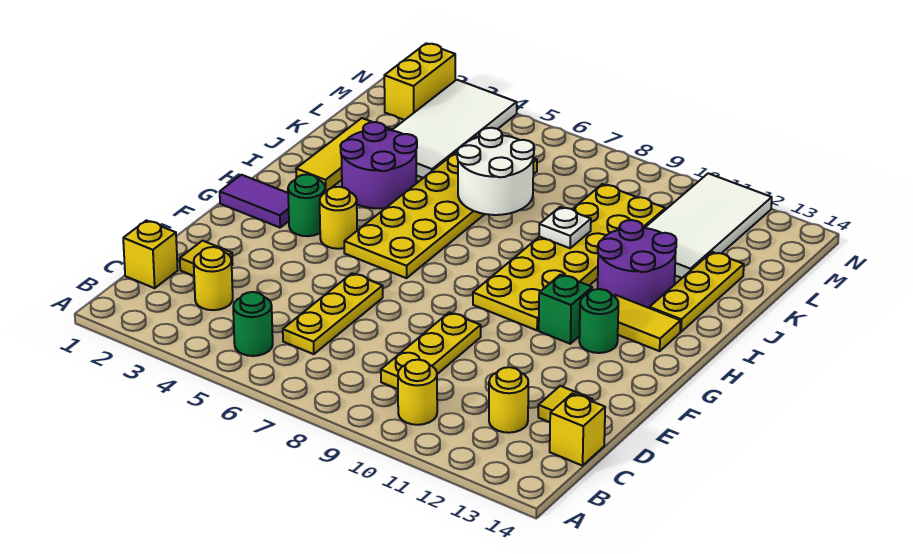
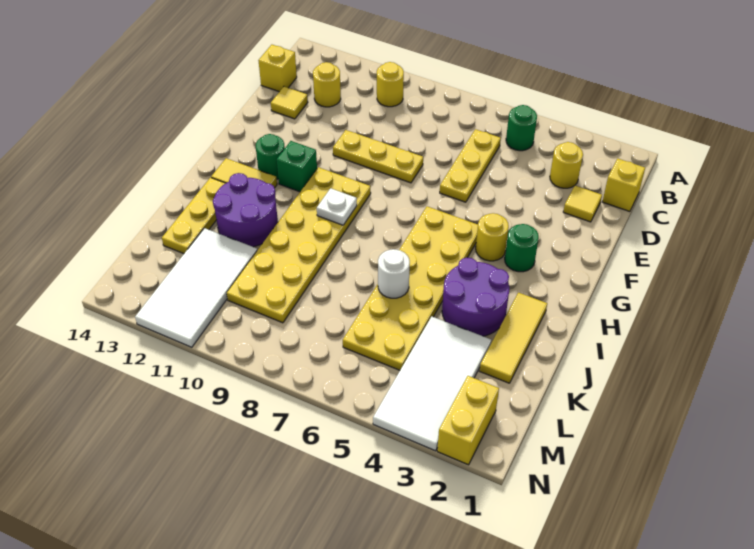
yellow 1x3 plate [381,312,481,389] -> yellow 1x3 plate turned to [333,130,423,183]
purple 1x2 tile [220,175,289,228] -> none
white 2x2 round brick [457,128,534,215] -> white 1x1 round brick [378,249,410,298]
white 1x1 plate [539,207,591,248] -> white 1x1 plate moved to [317,188,357,225]

